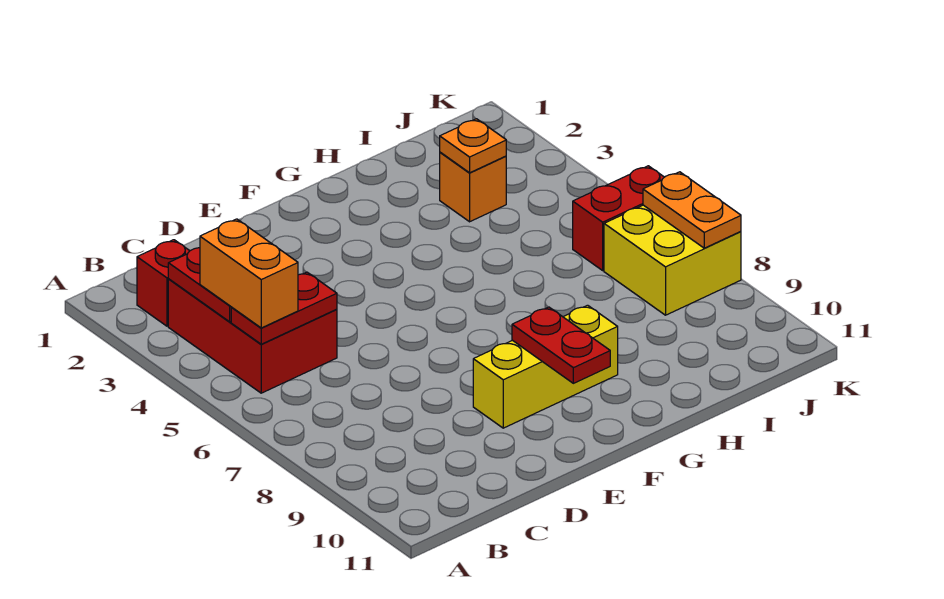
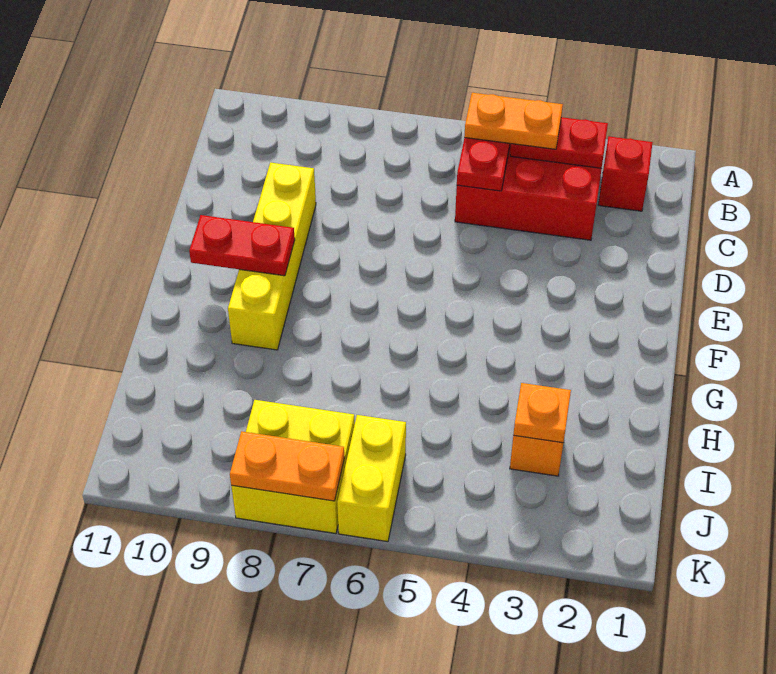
orange 1x2 brick [200,219,298,328] -> orange 1x2 plate [464,93,563,149]
yellow 1x3 brick [473,305,618,428] -> yellow 1x4 brick [228,162,316,350]
red 1x2 brick [573,166,664,270] -> yellow 1x2 brick [337,415,406,542]

